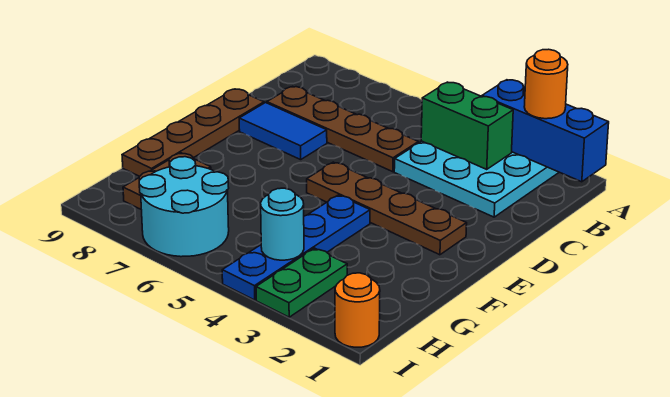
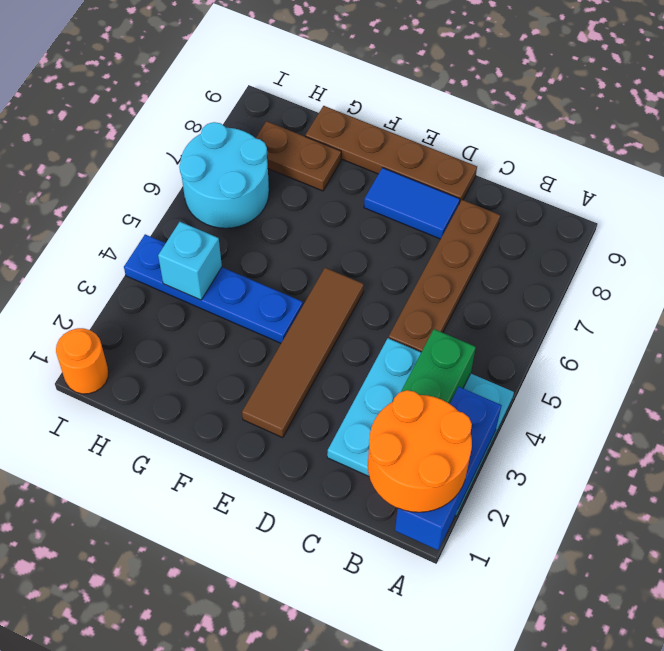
orange 1x1 round brick [524,49,568,119] -> orange 2x2 round brick [368,390,472,512]
blue 1x2 tile [239,103,327,160] -> blue 1x2 tile turned to [364,168,460,239]
brown 1x4 plate [307,162,467,255] -> brown 1x4 tile [242,268,364,437]
green 1x2 plate [256,248,347,317] -> none
cyan 1x1 round brick [261,188,304,260] -> cyan 1x1 brick [158,222,222,300]

